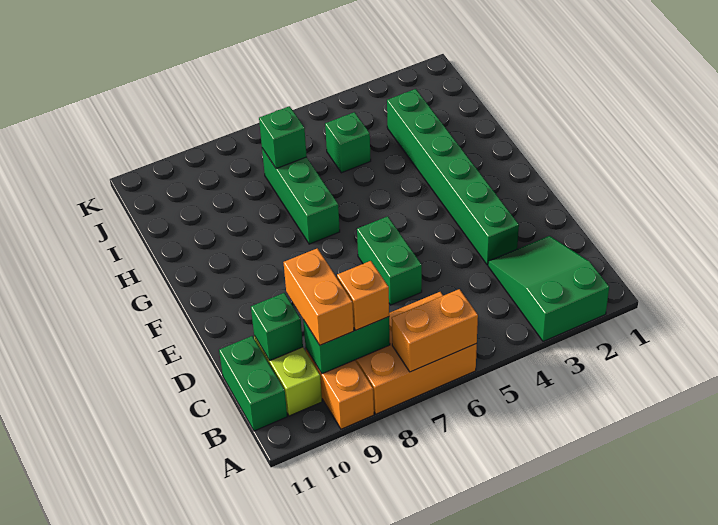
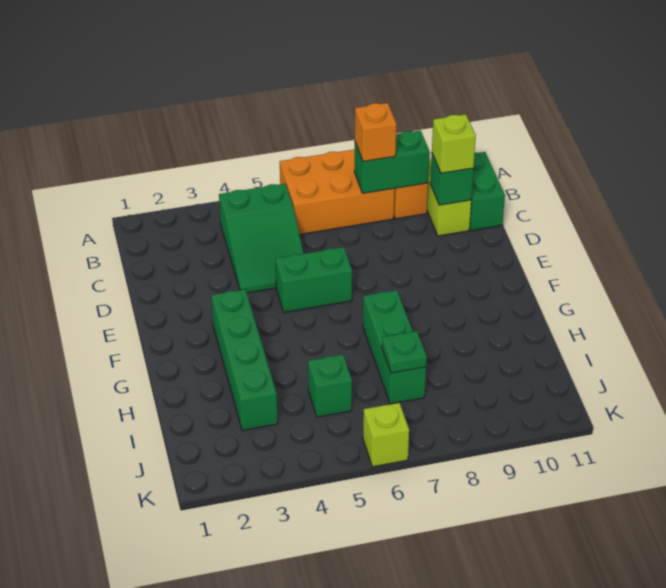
green 2x3 slope [488,236,609,341] -> green 2x3 slope moved to [219,184,304,293]
orange 1x2 brick [392,289,478,372] -> none
orange 1x2 brick [284,248,354,345] -> none
none -> lime 1x1 brick [432,114,476,173]
green 1x6 brick [387,89,519,265] -> green 1x4 brick [211,290,278,431]
green 1x2 brick [357,216,422,305] -> green 1x2 brick turned to [275,247,352,312]
green 1x1 brick [259,106,307,169] -> green 1x1 plate [382,331,427,373]
none -> lime 1x1 brick [363,403,409,467]

